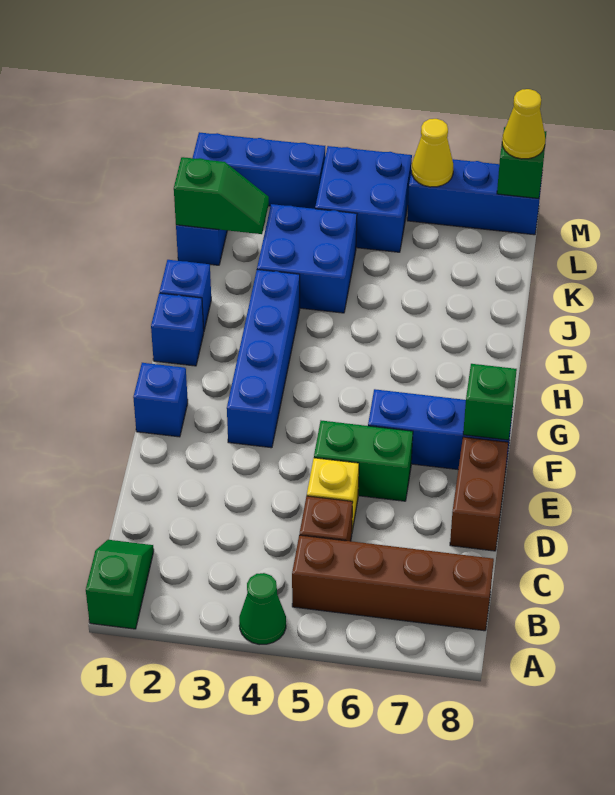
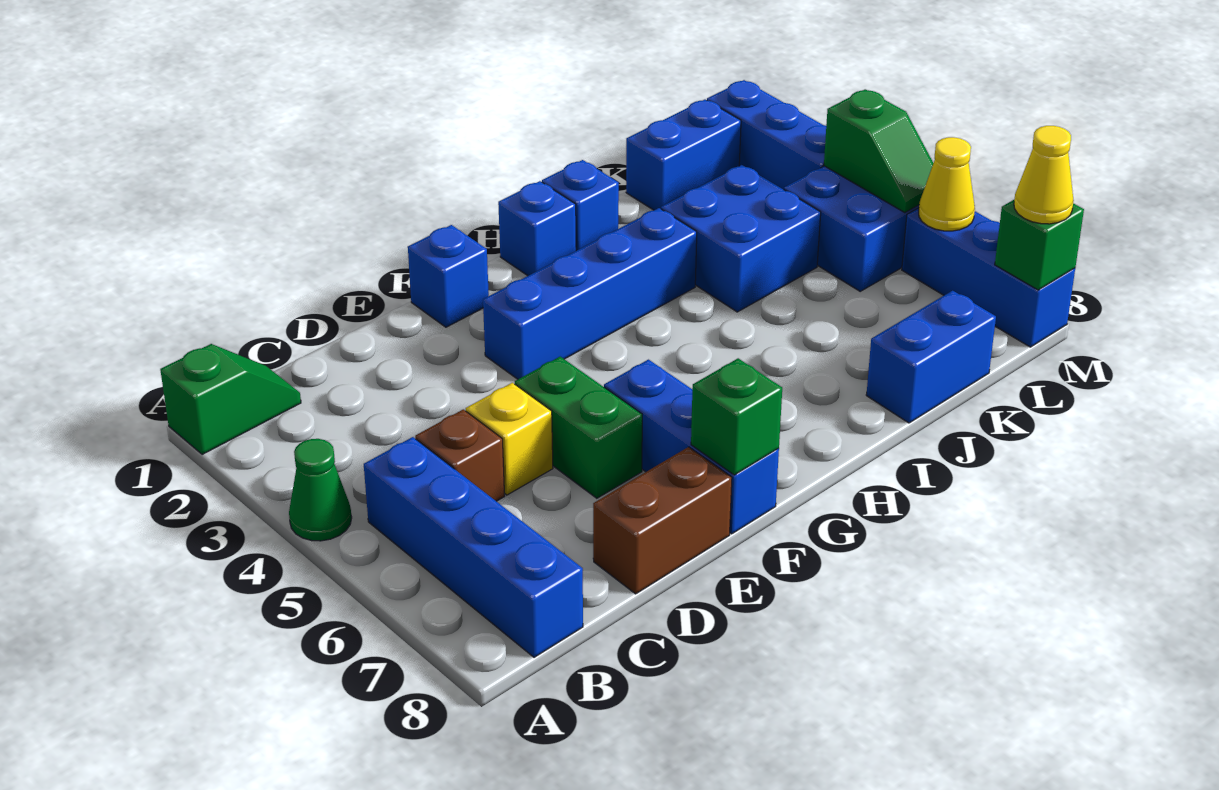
brown 1x4 brick [292,535,494,631] -> blue 1x4 brick [364,437,583,657]
none -> blue 1x2 brick [866,291,996,423]
green 1x2 slope [174,157,269,234] -> green 1x2 slope moved to [824,89,933,213]

